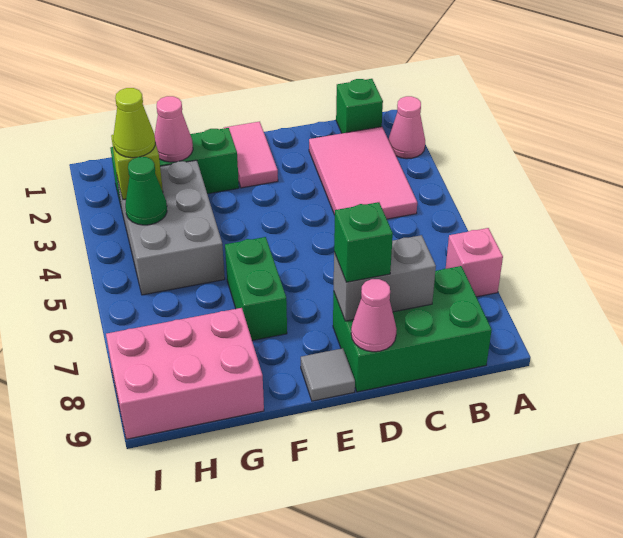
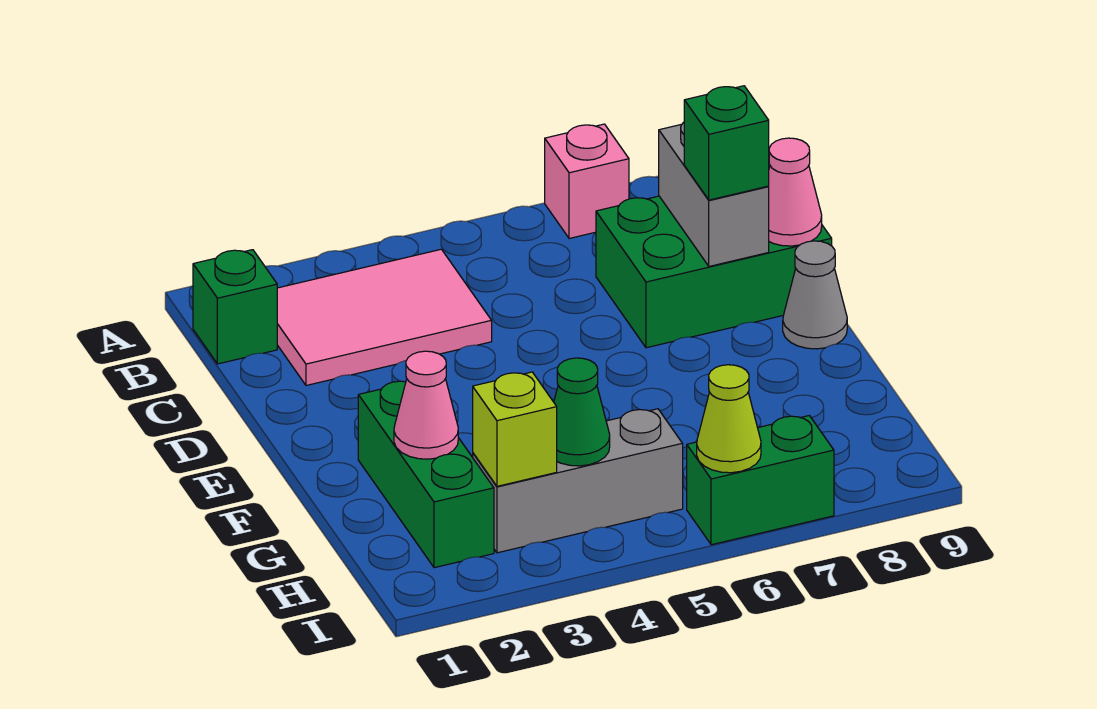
pink 1x1 cone [388,96,425,159] -> none
green 2x3 brick [333,266,492,392] -> green 2x3 brick turned to [596,196,832,348]
pink 1x2 tile [224,122,278,188] -> none
grey 1x1 tile [301,348,355,401] -> grey 1x1 cone [783,241,847,349]
green 1x2 brick [225,237,287,341] -> green 1x2 brick moved to [687,416,834,545]
grey 2x3 brick [117,160,225,295] -> grey 1x3 brick [473,409,683,553]
pink 2x3 brick [106,308,264,439] -> none
lime 1x1 cone [113,88,155,158] -> lime 1x1 cone moved to [697,365,761,473]

